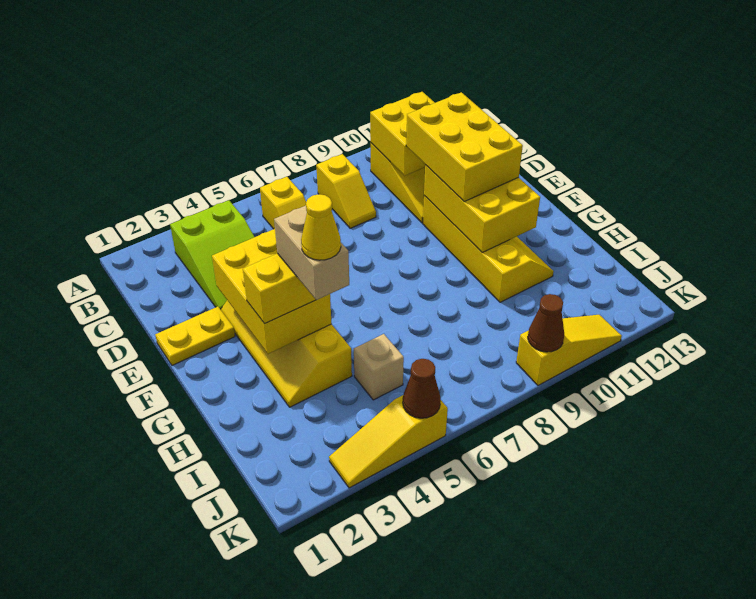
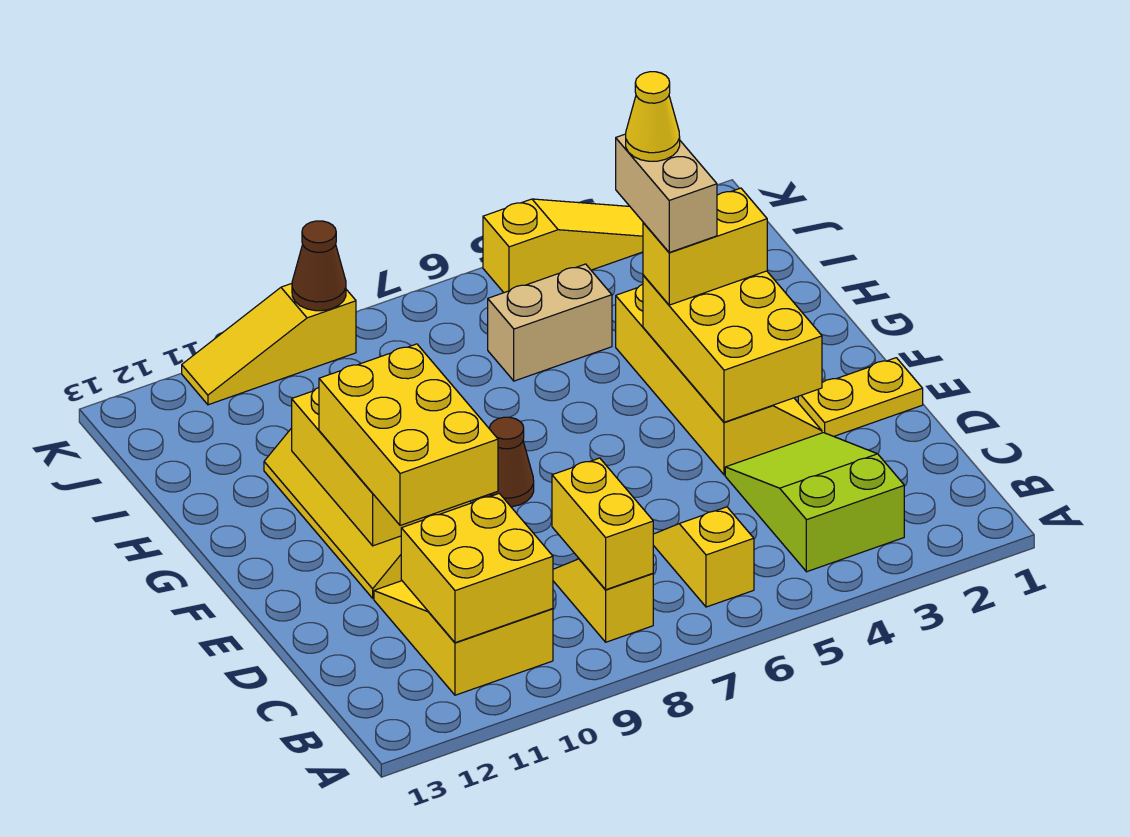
none -> yellow 1x2 brick [552,458,653,590]
tan 1x1 brick [354,334,404,400] -> tan 1x2 brick [488,264,612,381]
brown 1x1 cone [403,359,441,418] -> brown 1x1 cone moved to [482,417,534,507]

